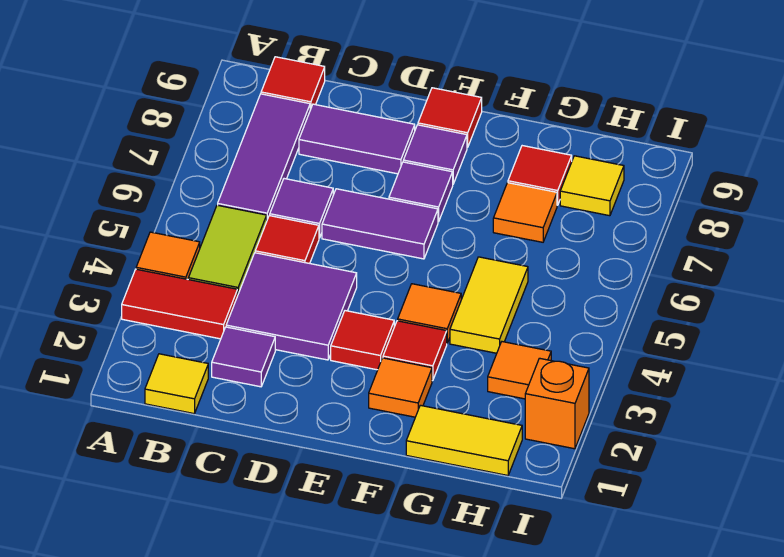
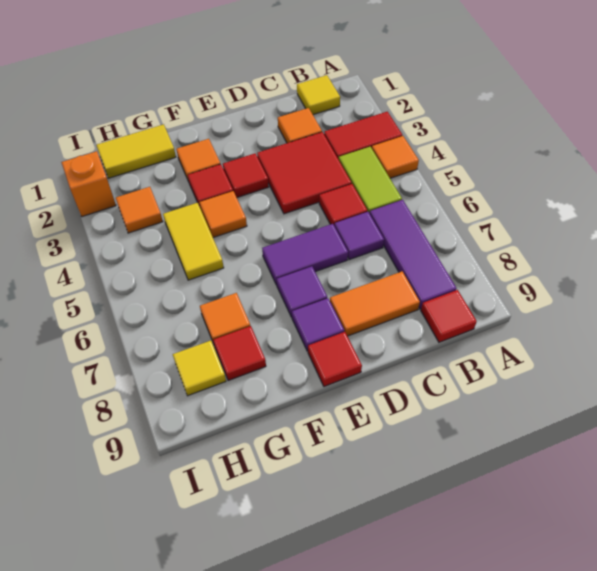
purple 1x1 tile [212,327,275,387] -> orange 1x1 tile [278,108,322,143]
purple 2x2 tile [226,253,357,360] -> red 2x2 tile [257,132,352,214]
purple 1x2 tile [299,104,415,174] -> orange 1x2 tile [330,272,420,336]

